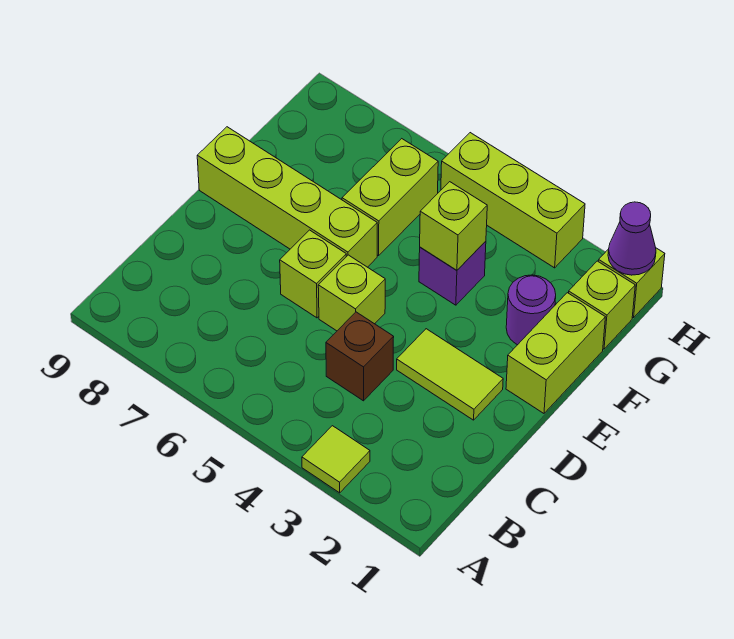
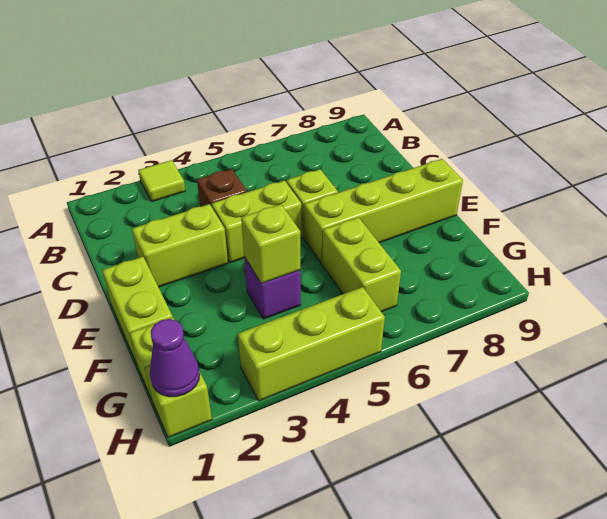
lime 1x2 tile [397,329,503,420] -> lime 1x2 brick [132,204,228,287]
lime 1x1 brick [318,255,385,331] -> lime 1x2 brick [212,181,301,263]
purple 1x1 round brick [506,275,556,345] -> none

